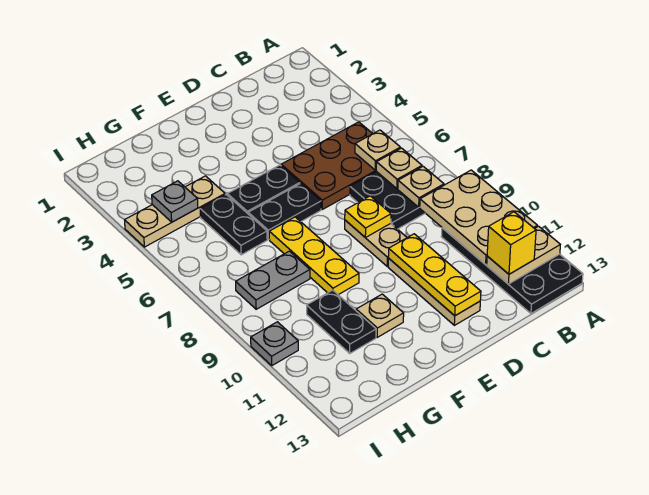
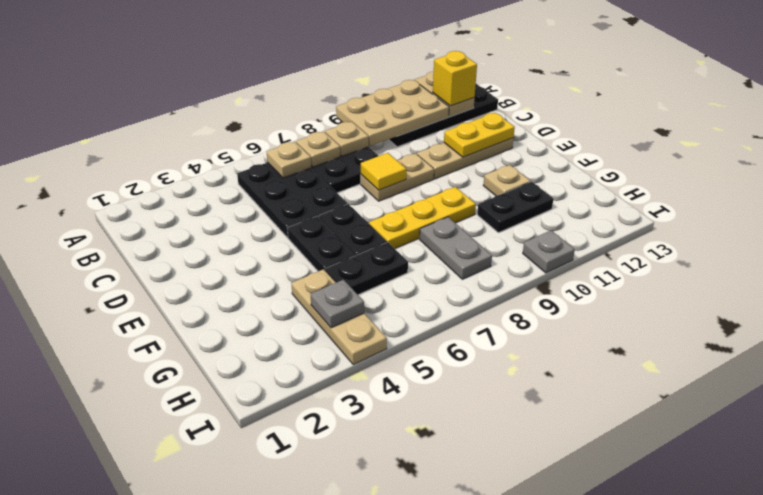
brown 2x3 plate [281,122,377,209] -> black 2x3 plate [237,162,347,238]
yellow 1x1 plate [345,196,391,237] -> yellow 1x1 tile [361,153,406,190]
yellow 1x3 plate [388,234,481,316] -> yellow 1x2 plate [444,113,515,157]

